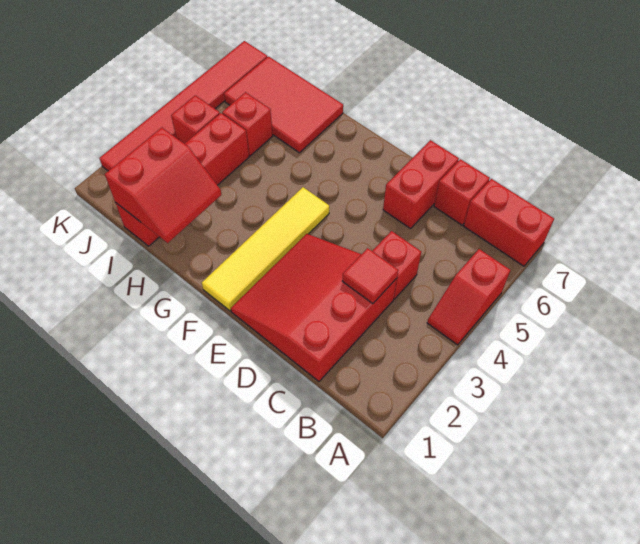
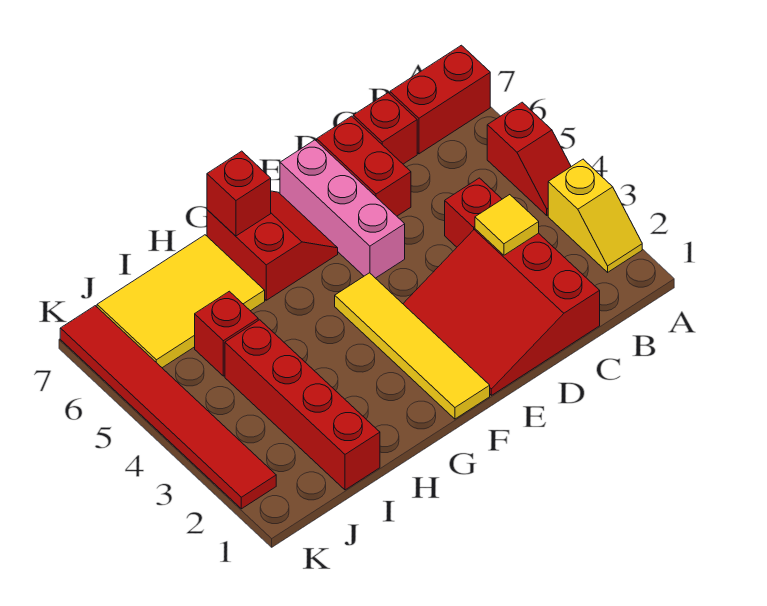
none -> yellow 1x2 slope [548,159,642,272]
red 1x1 tile [342,248,398,304] -> yellow 1x1 tile [475,195,539,255]
none -> pink 1x3 brick [280,140,405,278]
red 2x2 slope [105,127,222,243] -> red 2x2 slope moved to [207,191,338,300]
red 2x3 tile [224,56,343,153] -> yellow 2x3 tile [97,235,265,368]
red 1x1 brick [171,95,220,144] -> red 1x1 brick moved to [207,151,271,236]

